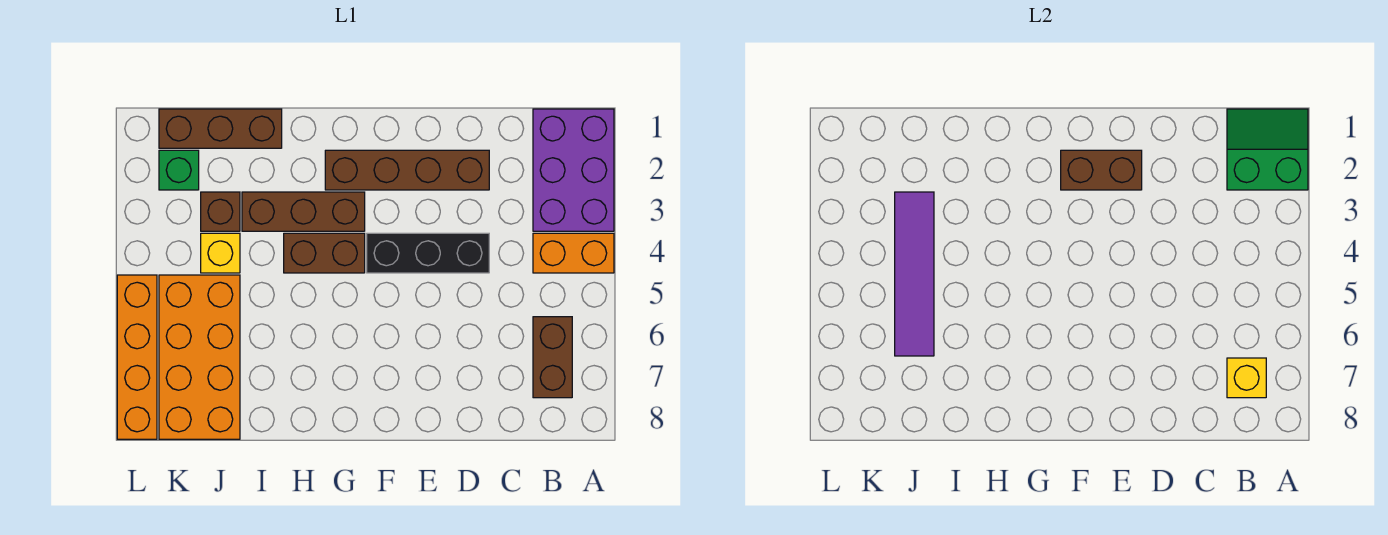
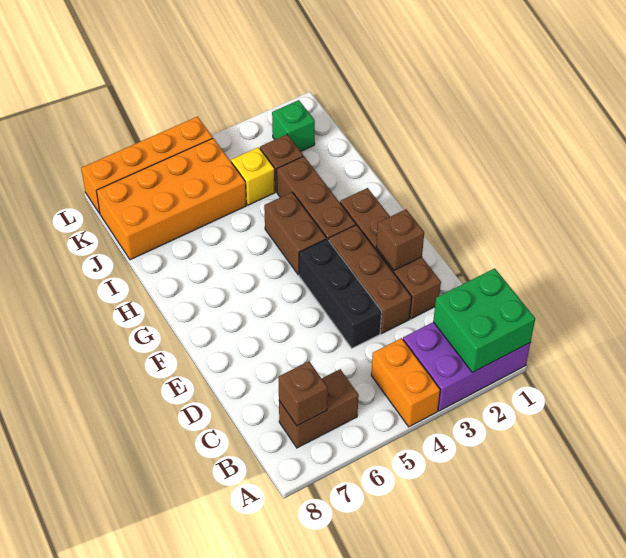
green 2x2 slope [1227,109,1308,190] -> green 2x2 brick [433,268,535,373]
yellow 1x1 brick [1227,358,1266,398] -> brown 1x1 brick [278,361,328,426]
brown 1x2 brick [1061,150,1142,190] -> brown 1x1 brick [376,209,424,270]
brown 1x3 brick [159,109,282,148] -> brown 1x3 brick moved to [329,225,411,334]
purple 1x4 tile [895,192,934,356] -> none

